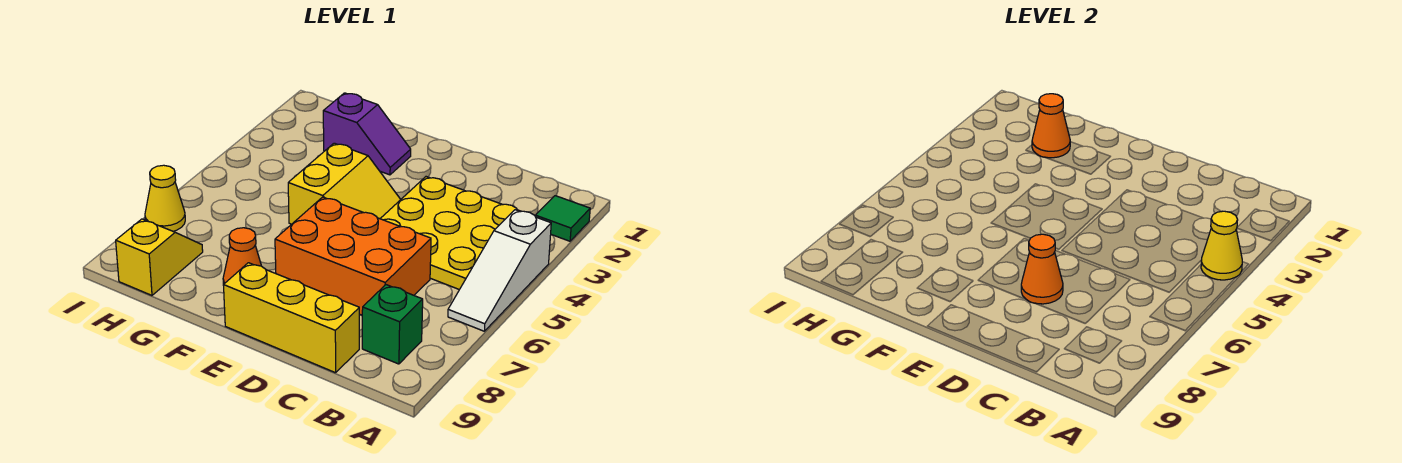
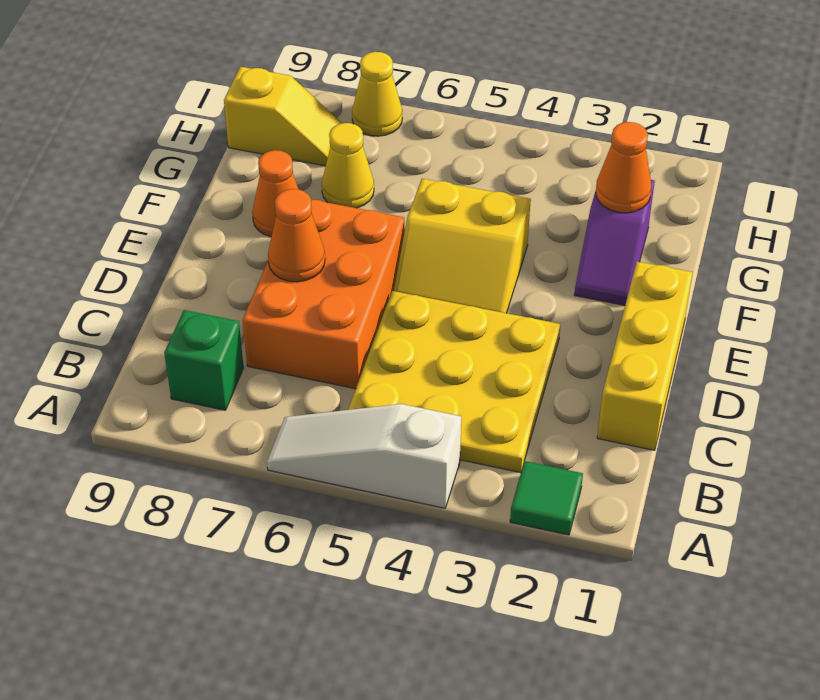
yellow 1x1 cone [1201,211,1242,280] -> yellow 1x1 cone moved to [322,123,374,208]
yellow 1x3 brick [224,263,359,373] -> yellow 1x3 brick moved to [597,262,693,450]

